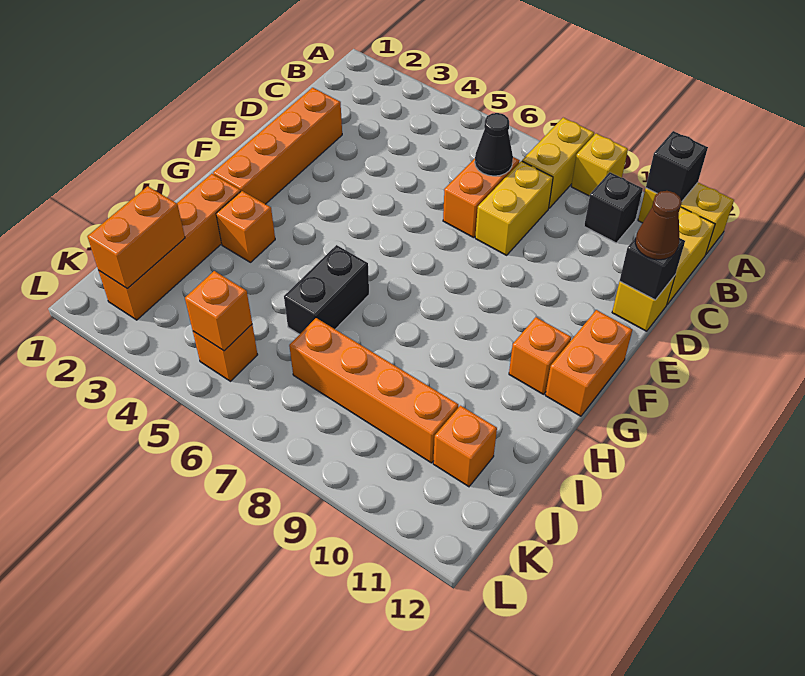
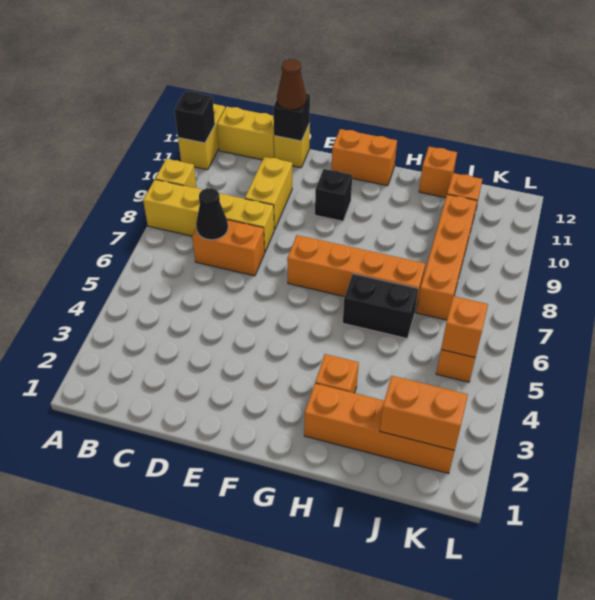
black 1x1 brick [584,172,643,243] -> black 1x1 brick moved to [315,169,352,221]
orange 1x4 brick [213,88,342,204] -> orange 1x4 brick moved to [287,235,425,310]
none -> yellow 1x2 brick [245,157,292,230]
orange 1x1 brick [509,317,571,394] -> orange 1x1 brick moved to [419,147,457,198]

